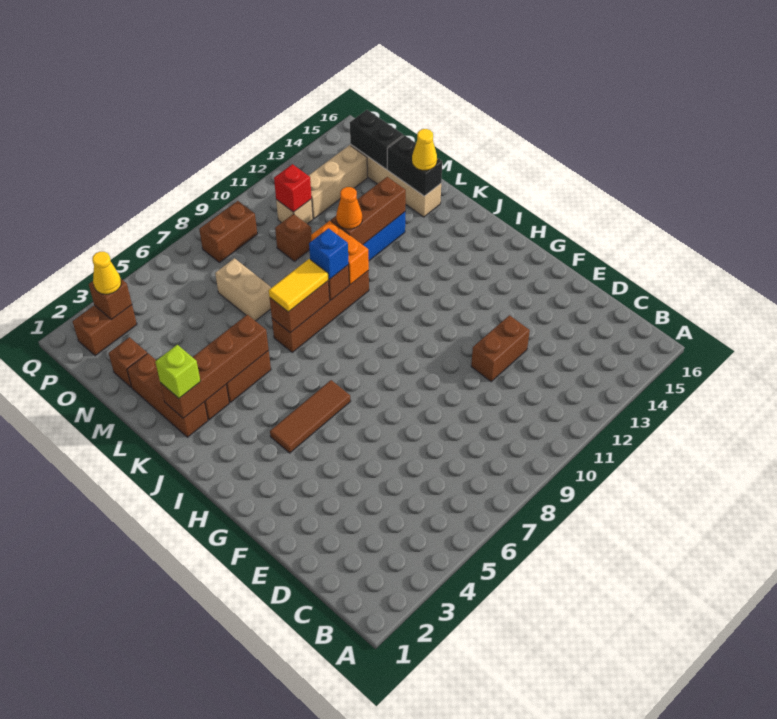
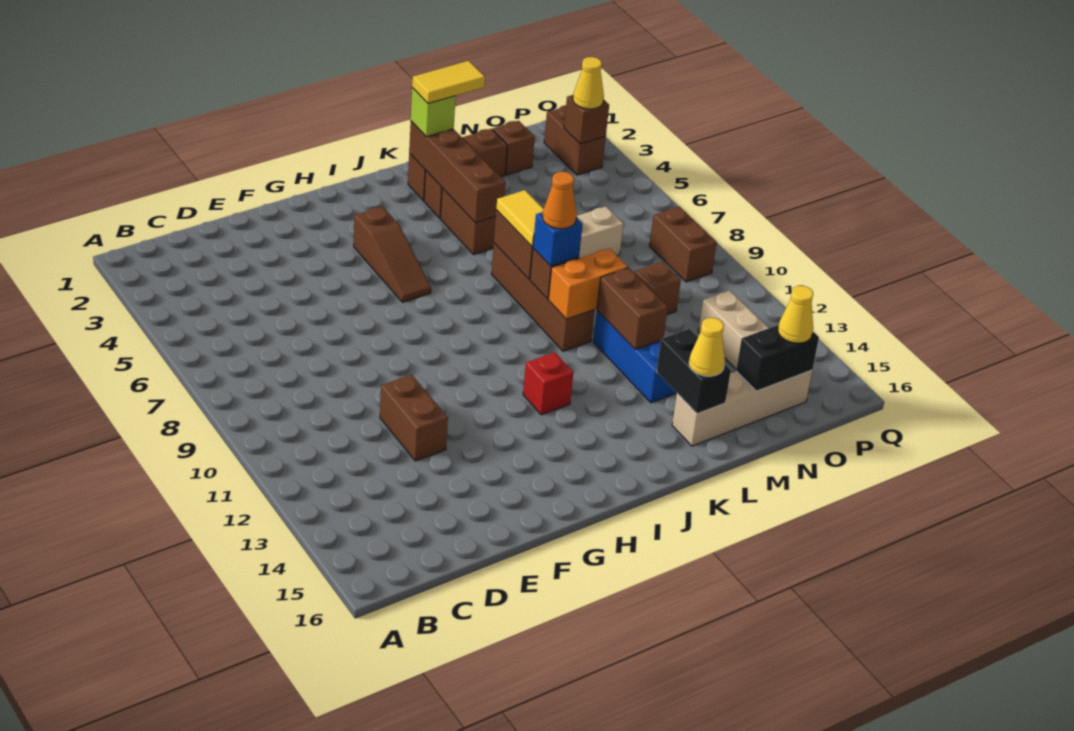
brown 1x3 tile [270,380,351,453] -> brown 1x3 slope [354,206,431,302]
none -> yellow 1x2 tile [412,61,485,104]
brown 1x3 brick [331,177,406,245] -> brown 1x2 brick [597,268,668,349]
orange 1x1 cone [336,187,362,229] -> orange 1x1 cone moved to [542,172,577,229]
black 1x2 brick [387,135,442,196] -> black 1x2 brick turned to [656,329,731,414]
tan 1x1 brick [276,199,313,224] -> none
red 1x1 brick [274,164,312,212] -> red 1x1 brick moved to [523,352,573,415]
none -> yellow 1x1 cone [778,286,813,343]

